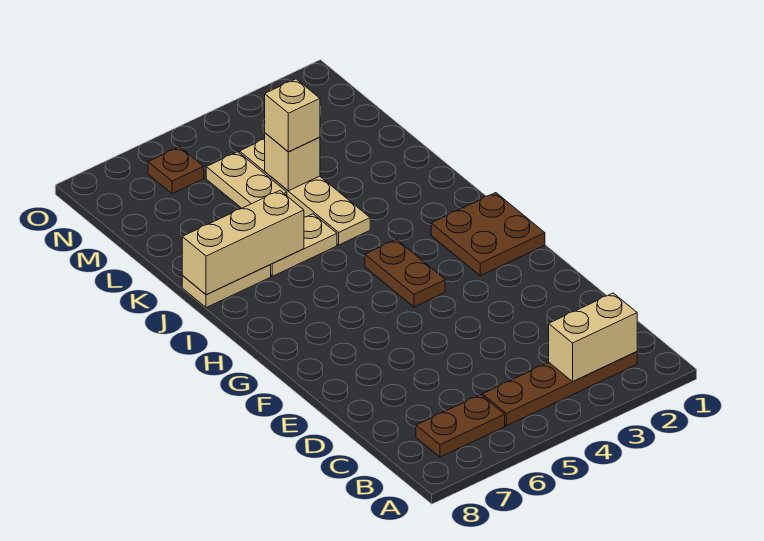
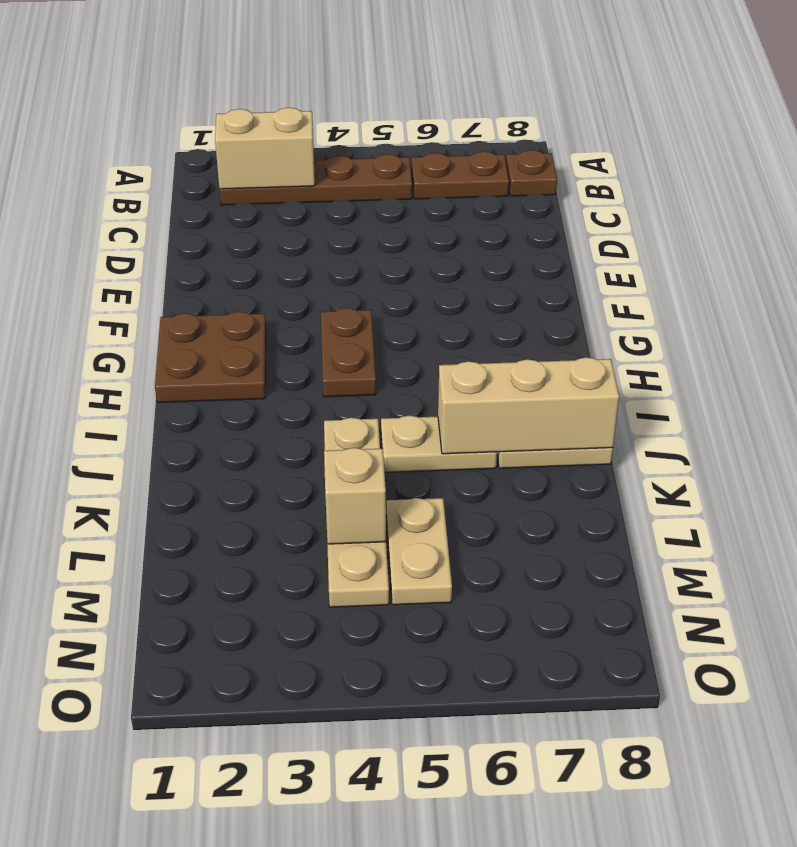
tan 1x1 brick [265,79,320,152] -> none
brown 1x1 plate [148,147,204,194] -> brown 1x1 plate moved to [506,150,557,196]

